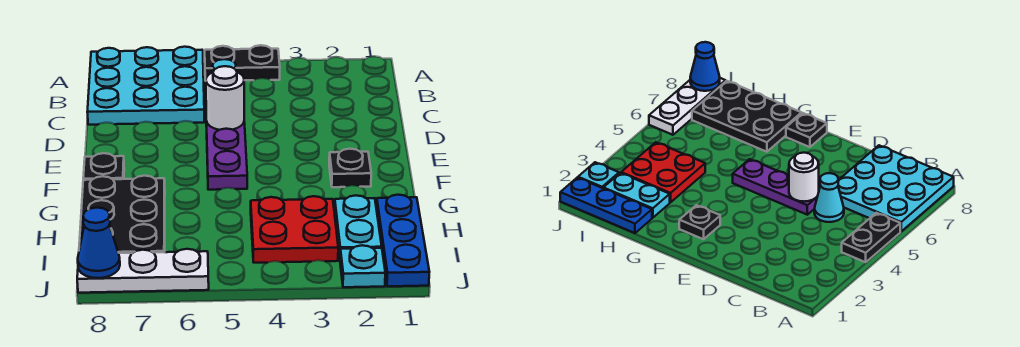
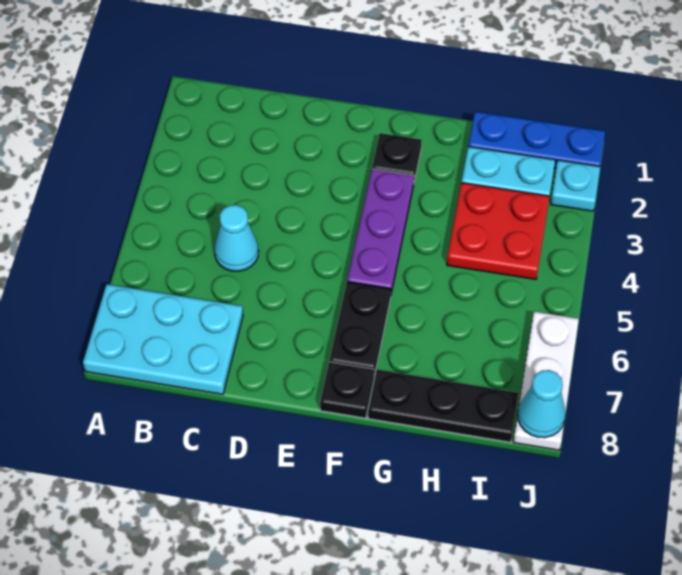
black 1x2 plate [205,45,280,81] -> black 1x2 plate moved to [329,282,391,376]
cyan 3x3 plate [87,47,204,125] -> cyan 2x3 plate [83,284,243,394]
purple 1x3 plate [206,121,247,190] -> purple 1x3 plate turned to [347,169,414,294]
white 1x1 round brick [206,66,244,130] -> none
black 2x3 plate [79,176,165,253] -> black 1x3 plate [368,370,519,442]
blue 1x1 cone [78,208,120,278] -> cyan 1x1 cone [518,370,565,438]

